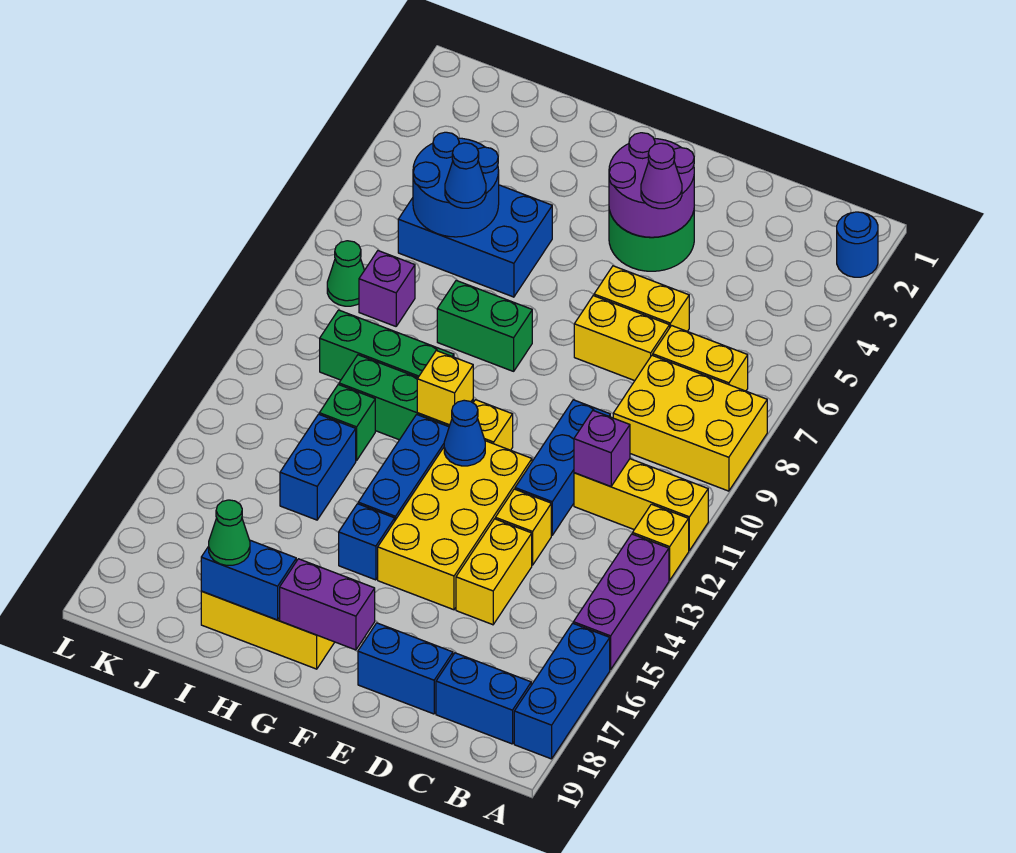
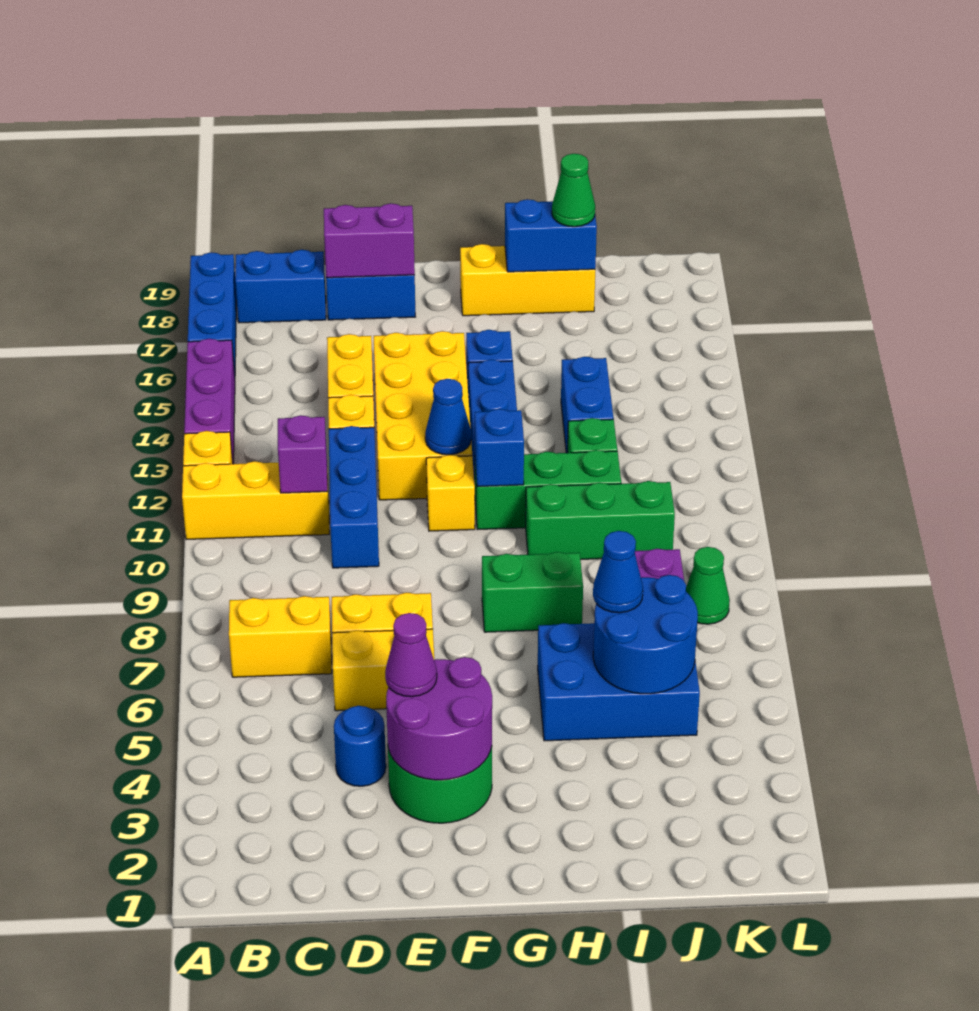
blue 1x1 round brick [837,212,878,277] -> blue 1x1 round brick moved to [334,706,386,786]
yellow 2x3 brick [613,355,767,491] -> none
purple 1x2 brick [280,559,375,650] -> purple 1x2 brick moved to [324,203,415,278]
yellow 1x1 brick [417,351,473,425] -> blue 1x1 brick [475,409,524,487]

